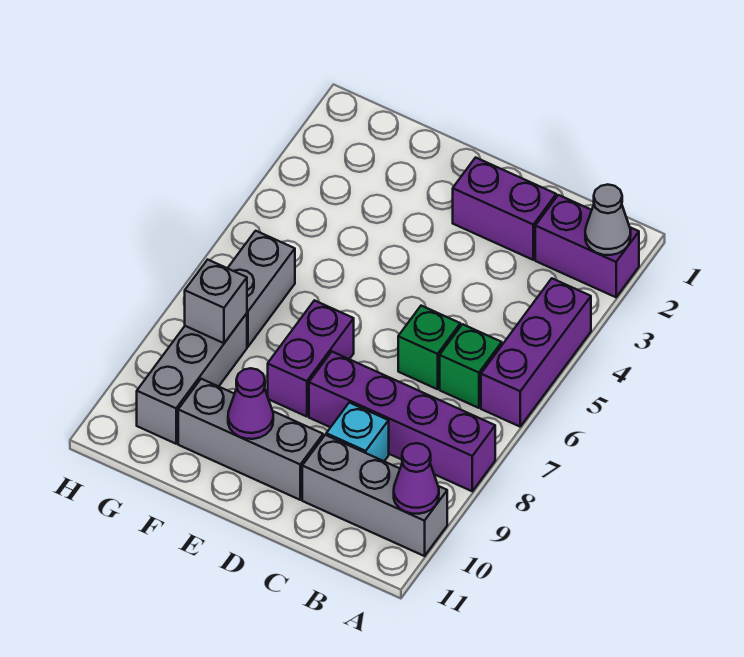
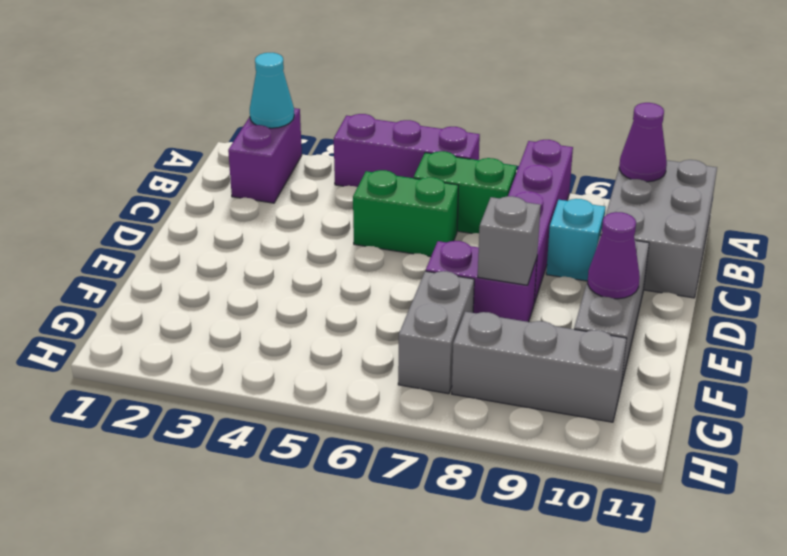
grey 1x1 cone [585,185,631,255] -> cyan 1x1 cone [250,53,294,128]
grey 1x3 brick [302,435,447,556] -> grey 2x3 brick [600,160,717,298]
green 1x1 brick [440,324,502,408] -> green 1x2 brick [414,151,517,234]
purple 1x2 brick [453,158,556,260] -> none
green 1x1 brick [398,306,460,389] -> green 1x2 brick [353,170,458,257]
grey 1x2 brick [228,231,295,347] -> grey 1x2 brick turned to [398,271,474,394]
grey 1x1 brick [185,260,247,343] -> grey 1x1 brick moved to [478,196,541,285]

